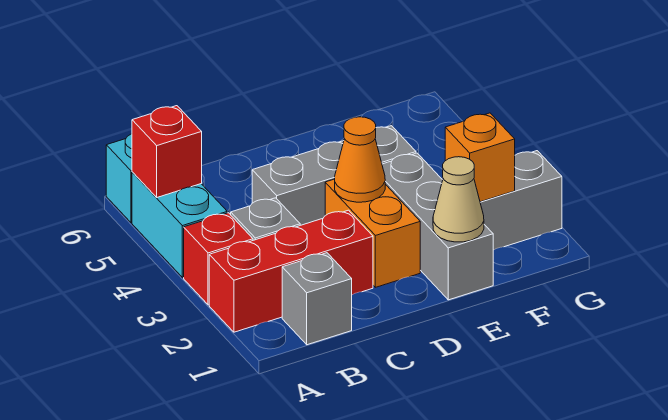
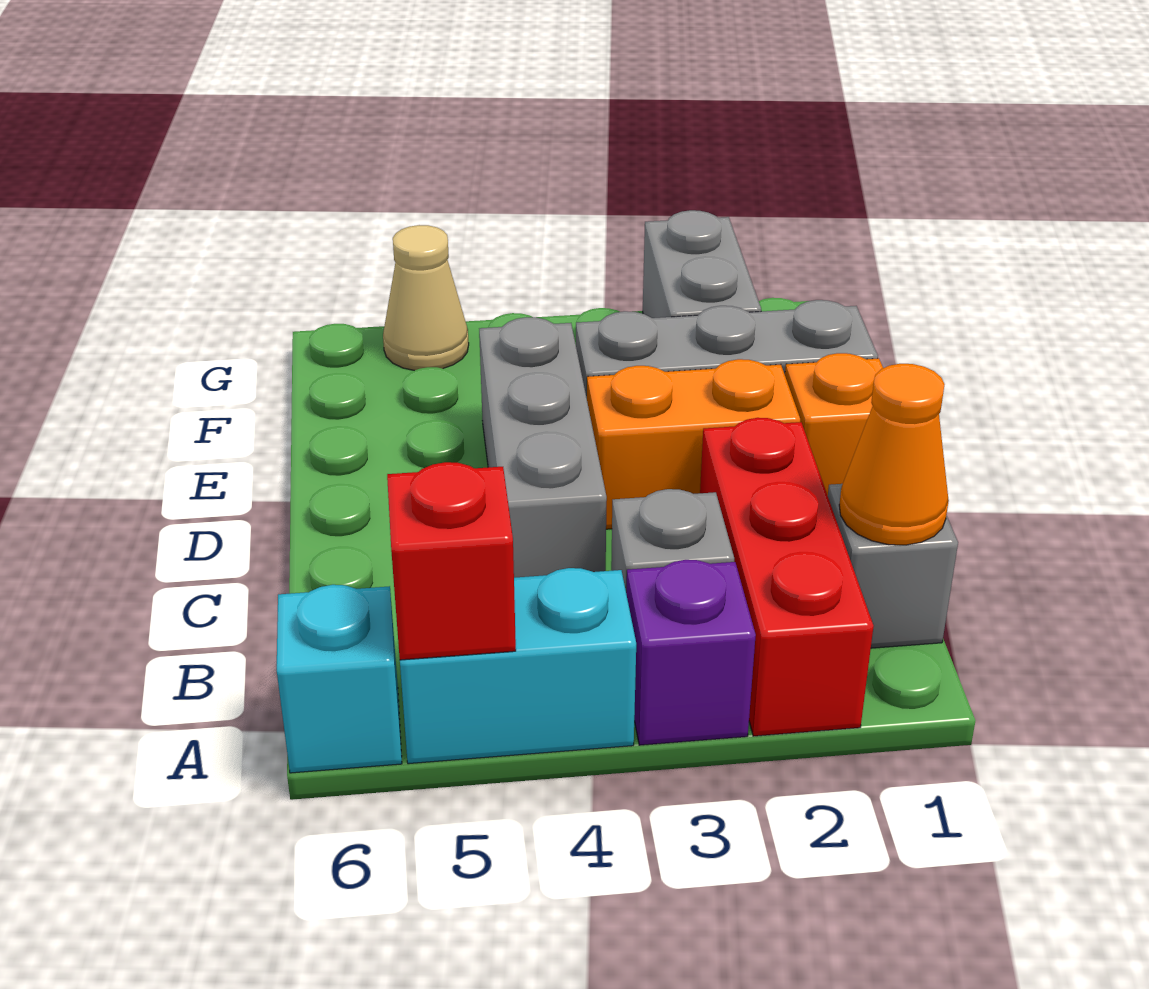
red 1x1 brick [184,213,253,305] -> purple 1x1 brick [626,560,756,745]
orange 1x1 cone [335,117,385,202] -> orange 1x1 cone moved to [839,364,949,545]
tan 1x1 cone [433,157,484,242] -> tan 1x1 cone moved to [383,225,469,371]
orange 1x1 brick [445,113,515,202] -> orange 1x1 brick moved to [785,353,883,495]

